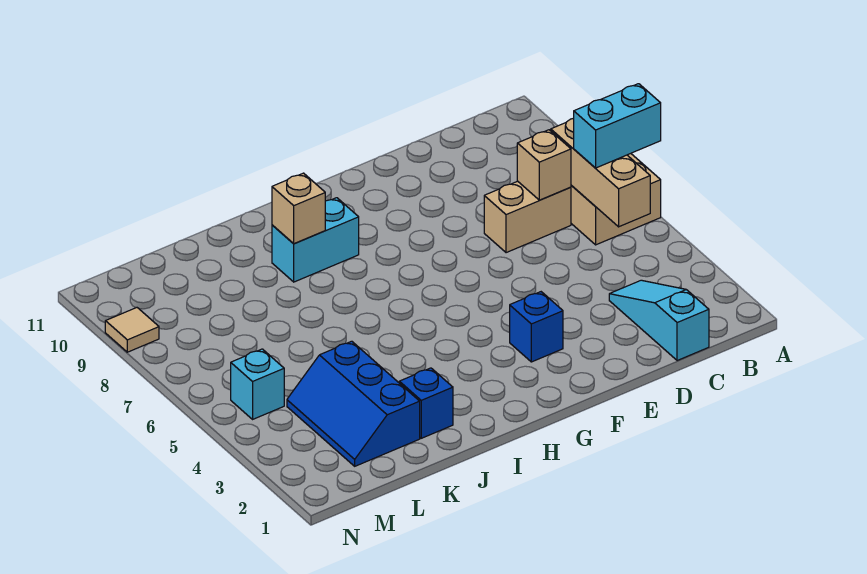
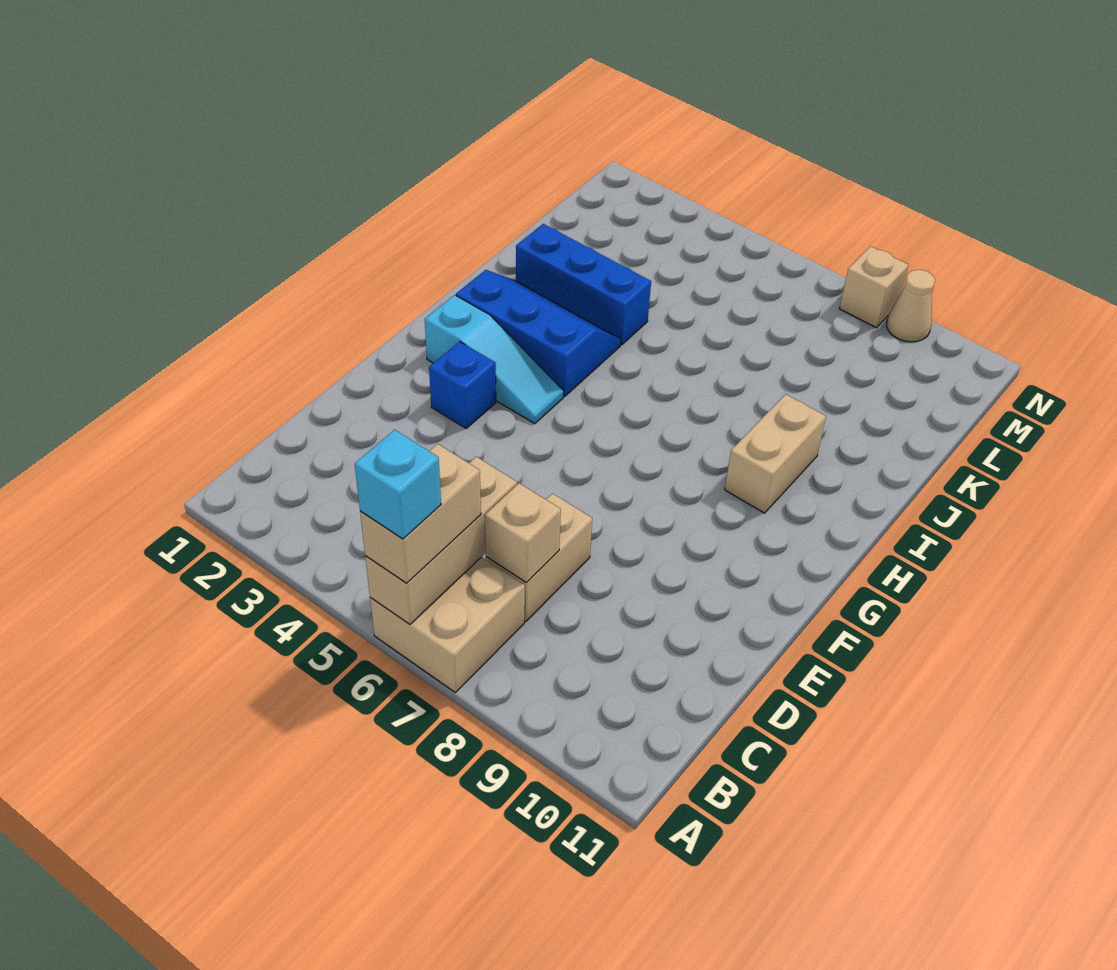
cyan 1x2 brick [574,84,661,168] -> tan 1x2 brick [360,444,481,583]
tan 1x3 brick [551,118,650,227] -> tan 1x3 brick turned to [365,457,517,624]
cyan 1x3 slope [609,280,709,361] -> cyan 1x3 slope moved to [425,295,564,424]
cyan 1x2 brick [272,198,359,282] -> tan 1x2 brick [725,394,826,513]
tan 1x1 brick [272,173,325,244] -> tan 1x1 brick moved to [839,246,908,328]
blue 1x1 brick [399,368,453,438] -> blue 1x3 brick [516,224,651,345]
blue 2x3 slope [287,341,420,466] -> blue 2x3 slope moved to [456,270,621,396]
cyan 1x1 brick [231,349,284,419] -> cyan 1x1 brick moved to [355,430,441,539]
tan 1x1 tile [105,308,159,352] -> tan 1x1 cone [887,270,935,342]

